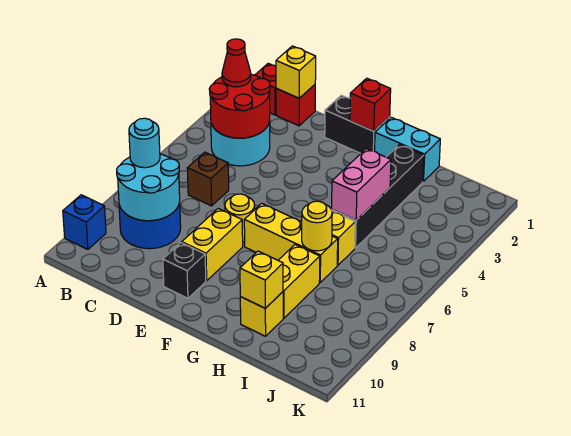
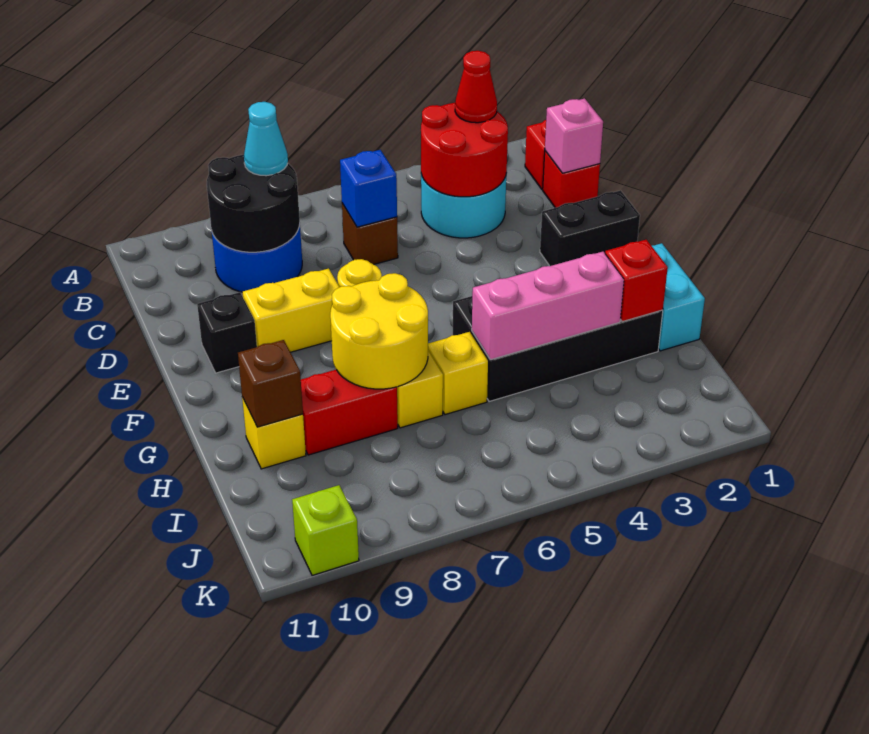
blue 1x1 brick [63,195,106,249] -> blue 1x1 brick moved to [340,150,397,227]
cyan 2x2 round brick [117,154,180,221] -> black 2x2 round brick [207,155,300,252]
cyan 1x1 round brick [129,118,160,168] -> cyan 1x1 cone [244,102,288,176]
yellow 1x1 brick [276,46,316,98] -> pink 1x1 brick [545,98,603,173]
black 1x2 brick [325,95,390,153] -> black 1x2 brick turned to [540,190,640,266]
red 1x1 brick [350,78,391,131] -> red 1x1 brick moved to [605,240,668,322]
black 1x4 brick [332,144,424,248] -> black 2x4 brick [453,296,663,402]
pink 1x2 brick [332,149,391,220] -> pink 1x3 brick [472,252,624,360]
yellow 1x1 round brick [302,201,332,251] -> yellow 2x2 round brick [330,273,428,389]
yellow 1x2 brick [278,245,320,318] -> red 1x2 brick [301,370,398,455]
yellow 1x1 brick [240,251,283,308] -> brown 1x1 brick [238,340,303,427]
none -> lime 1x1 brick [292,485,359,575]

